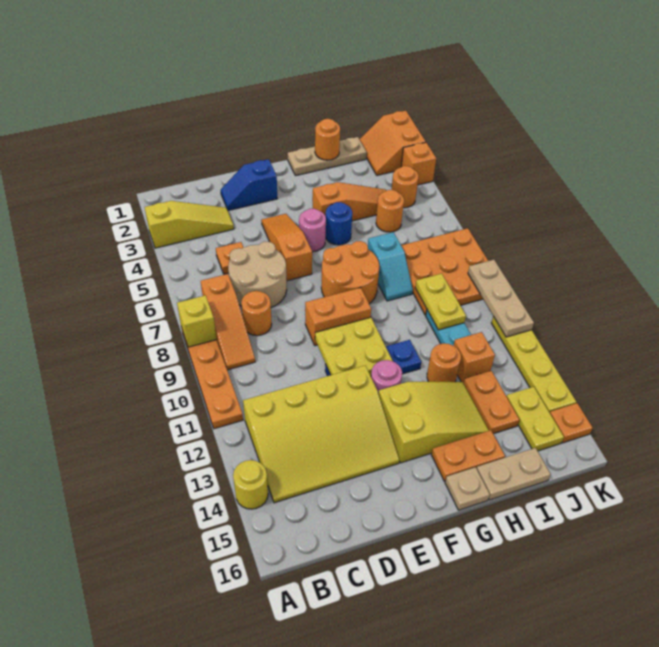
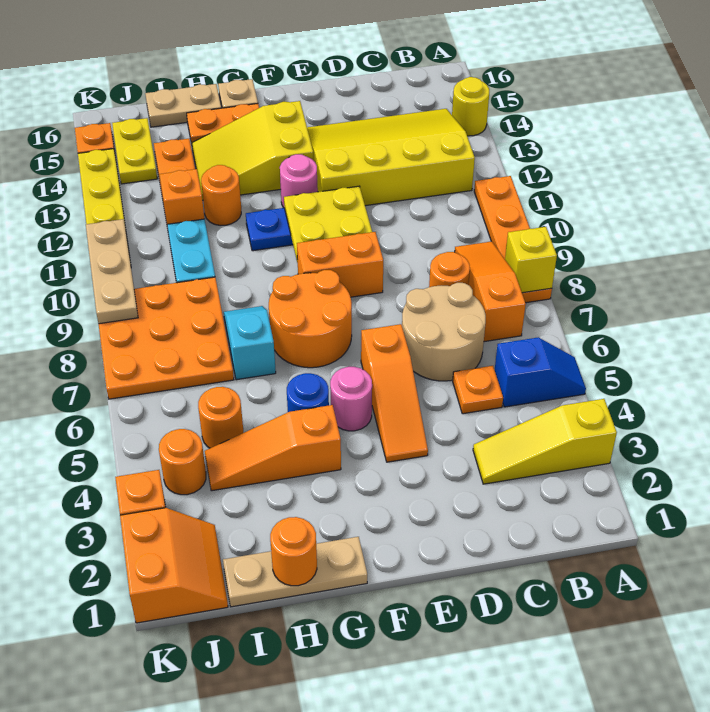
blue 1x2 slope [221,159,277,211] -> blue 1x2 slope moved to [495,337,586,407]
yellow 1x2 plate [415,274,466,330] -> none

